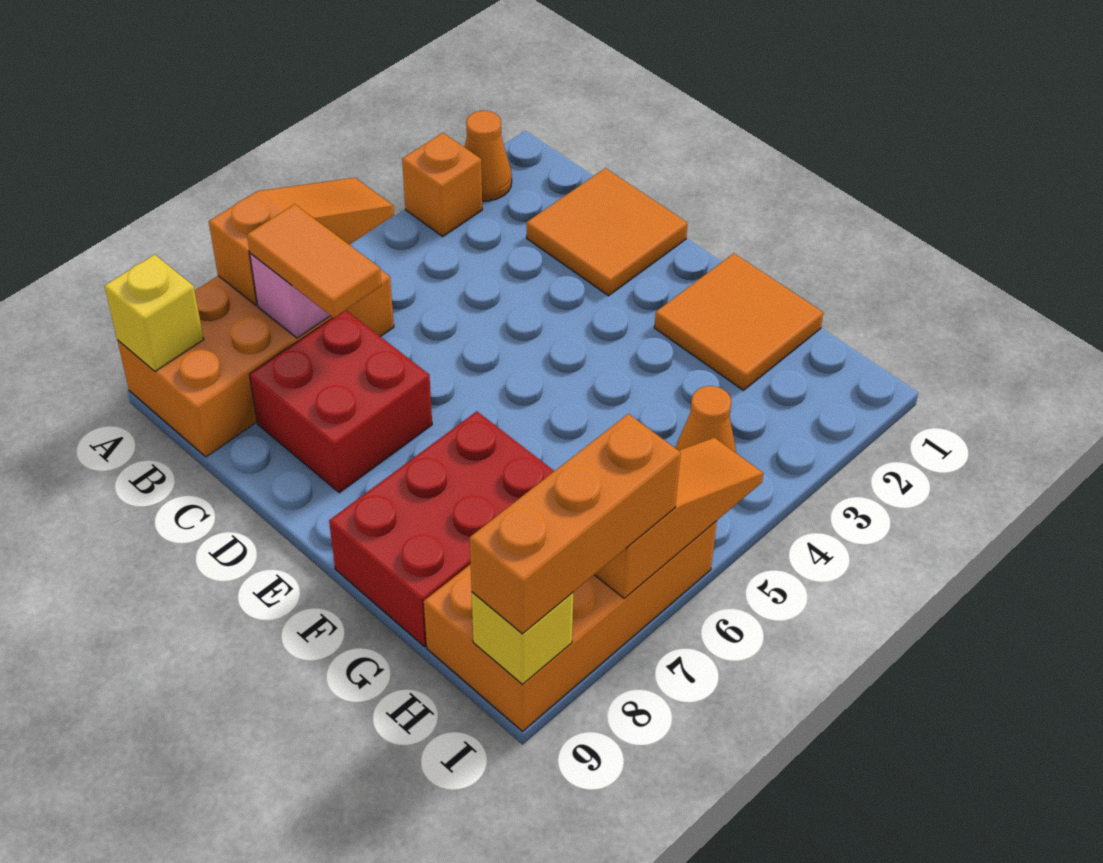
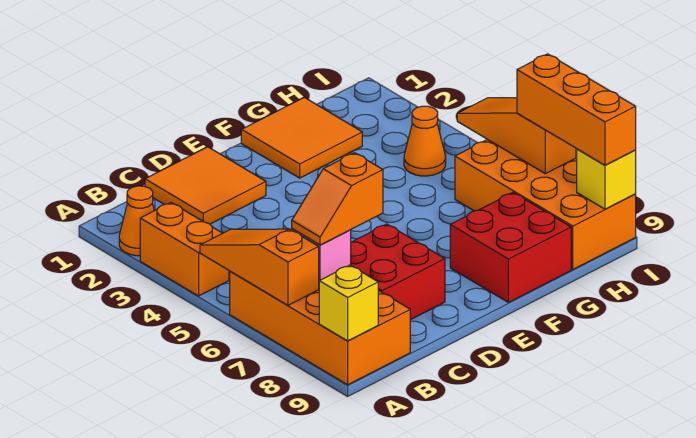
orange 1x1 brick [402,133,482,236] -> orange 1x2 brick [140,203,229,296]
orange 1x2 tile [247,204,381,318] -> orange 1x2 slope [292,153,383,245]
red 2x3 brick [329,411,554,646] -> red 2x2 brick [450,193,571,302]

